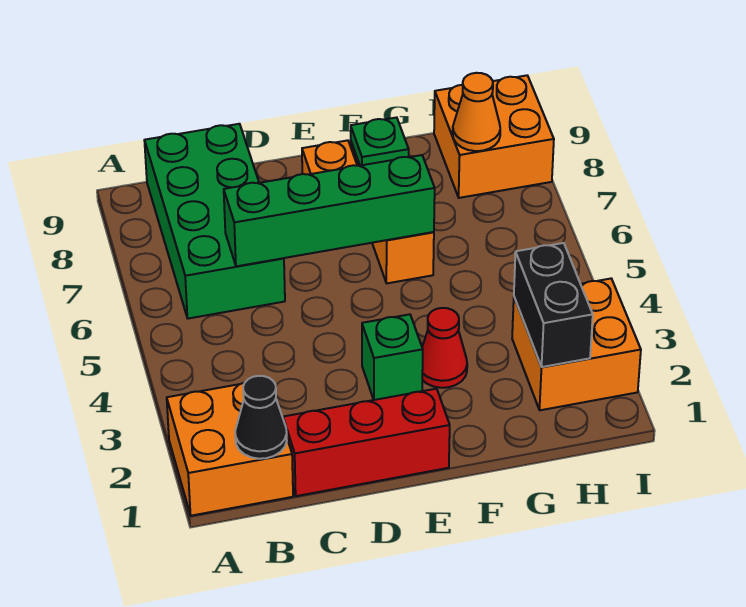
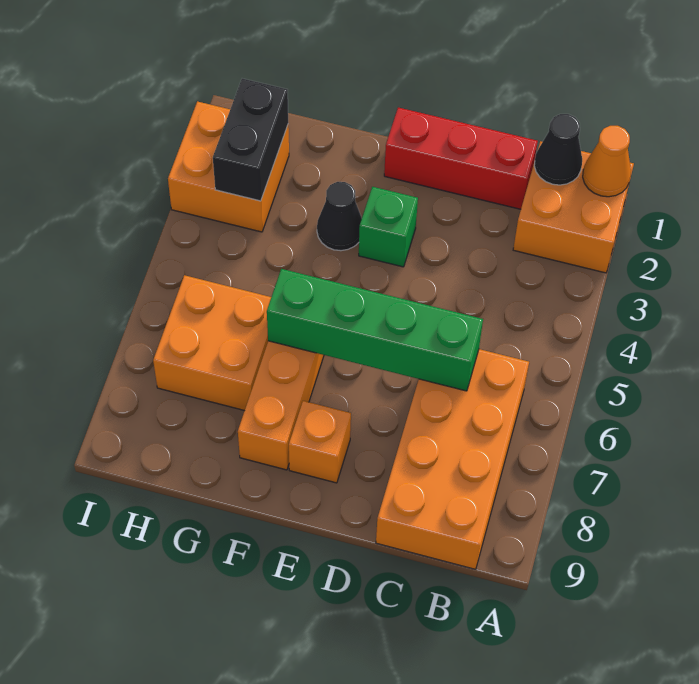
green 2x4 brick [144,124,285,319] -> orange 2x4 brick [376,349,529,569]
red 1x1 cone [422,308,467,388] -> black 1x1 cone [317,182,362,251]
green 1x1 plate [351,117,409,166] -> none
orange 2x2 brick [434,75,554,198] -> orange 2x2 brick moved to [153,275,271,411]
orange 1x1 cone [453,73,500,151] -> orange 1x1 cone moved to [583,126,631,197]

